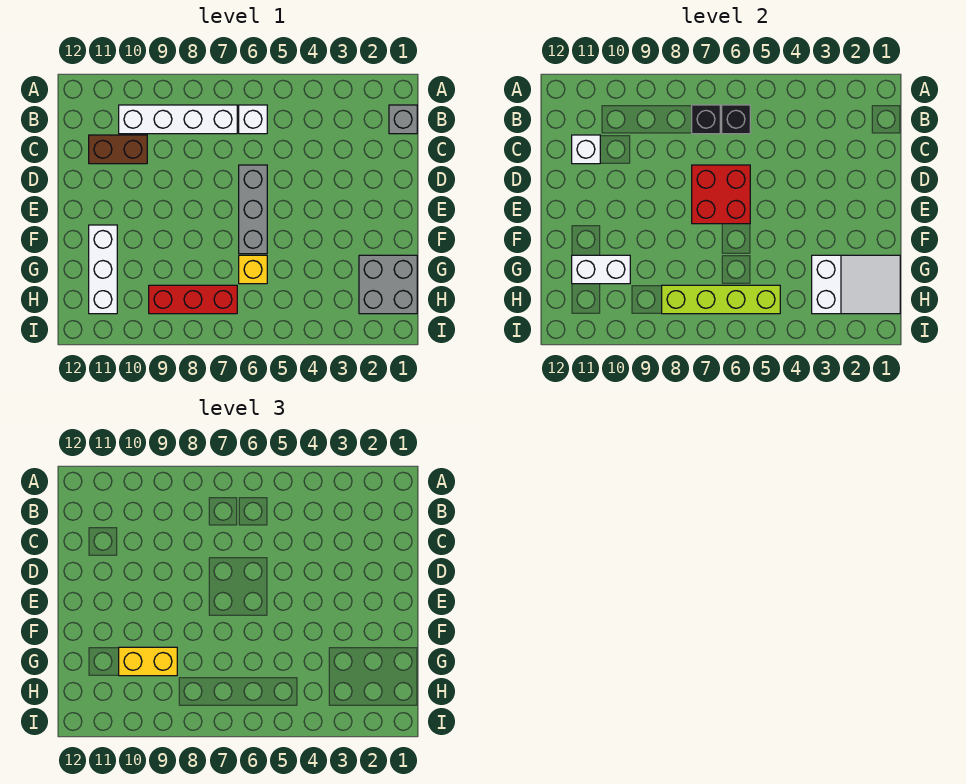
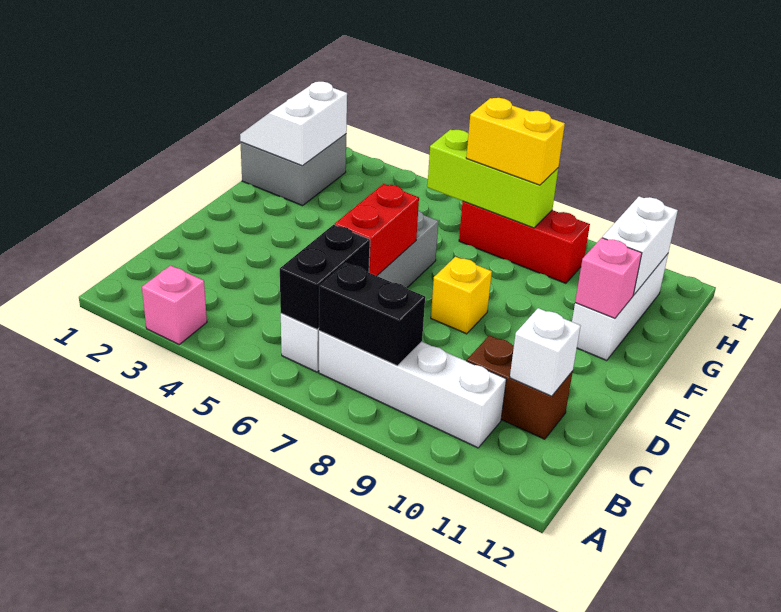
none -> pink 1x1 brick [142,265,207,344]
grey 1x1 brick [389,105,417,134] -> none
black 1x1 brick [722,105,750,134] -> black 1x2 brick [280,225,370,329]
black 1x1 brick [692,105,720,134] -> black 1x2 brick [319,263,425,366]
red 2x2 brick [692,165,750,224] -> red 1x2 brick [335,184,419,276]
none -> pink 1x1 brick [575,238,642,318]
white 2x3 slope [812,255,900,314] -> white 2x2 slope [240,82,347,166]
yellow 1x1 brick [239,255,267,284] -> yellow 1x1 brick moved to [431,257,492,334]
yellow 1x2 brick [119,647,177,676] -> yellow 1x2 brick moved to [466,98,565,185]
white 1x2 brick [572,255,630,284] -> white 1x2 brick turned to [602,196,678,295]
lime 1x4 brick [662,285,780,314] -> lime 1x3 brick [427,130,558,228]

